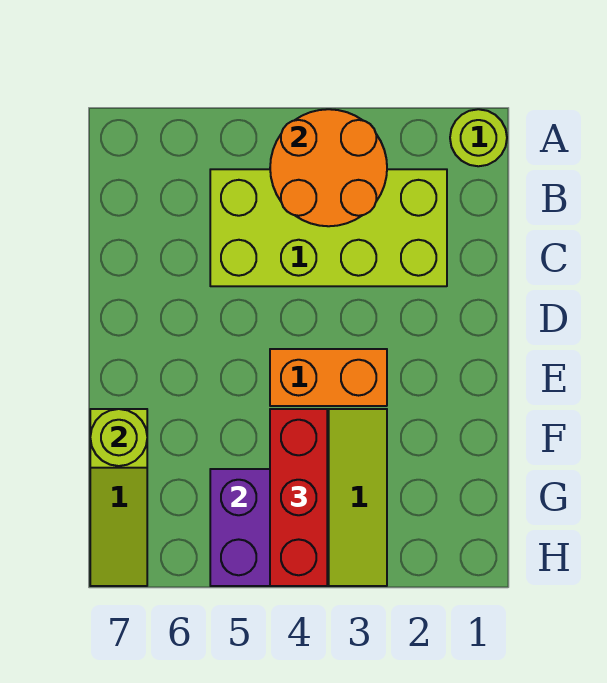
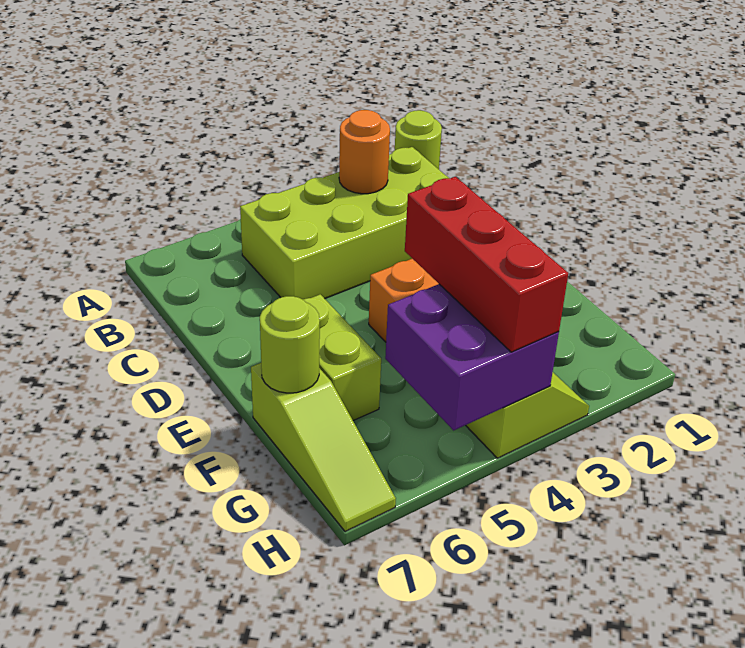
orange 2x2 round brick [270,109,387,226] -> orange 1x1 round brick [339,110,390,194]
none -> lime 1x2 brick [303,294,381,421]

